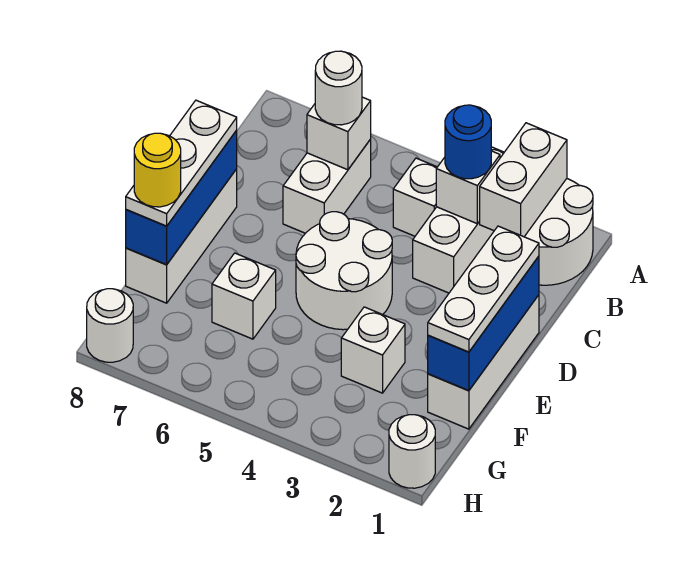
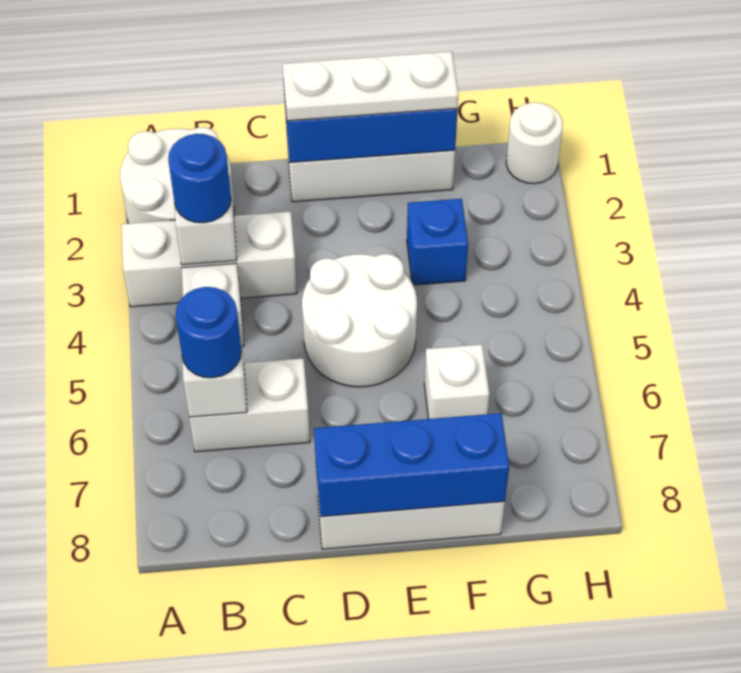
white 1x2 brick [479,123,567,237] -> none
white 1x1 round brick [315,51,362,125] -> blue 1x1 round brick [176,287,241,378]
white 1x3 plate [126,100,237,226] -> none
white 1x1 brick [341,307,405,393] -> blue 1x1 brick [407,199,468,285]
yellow 1x1 round brick [134,133,181,207] -> none
white 1x1 round brick [87,289,133,362] -> none

